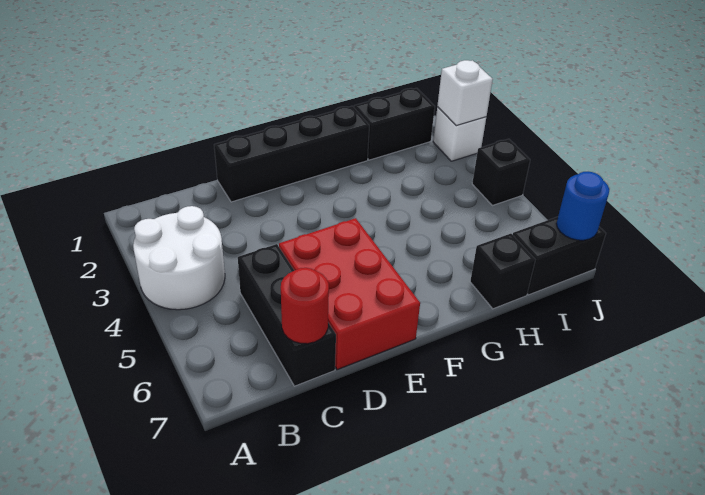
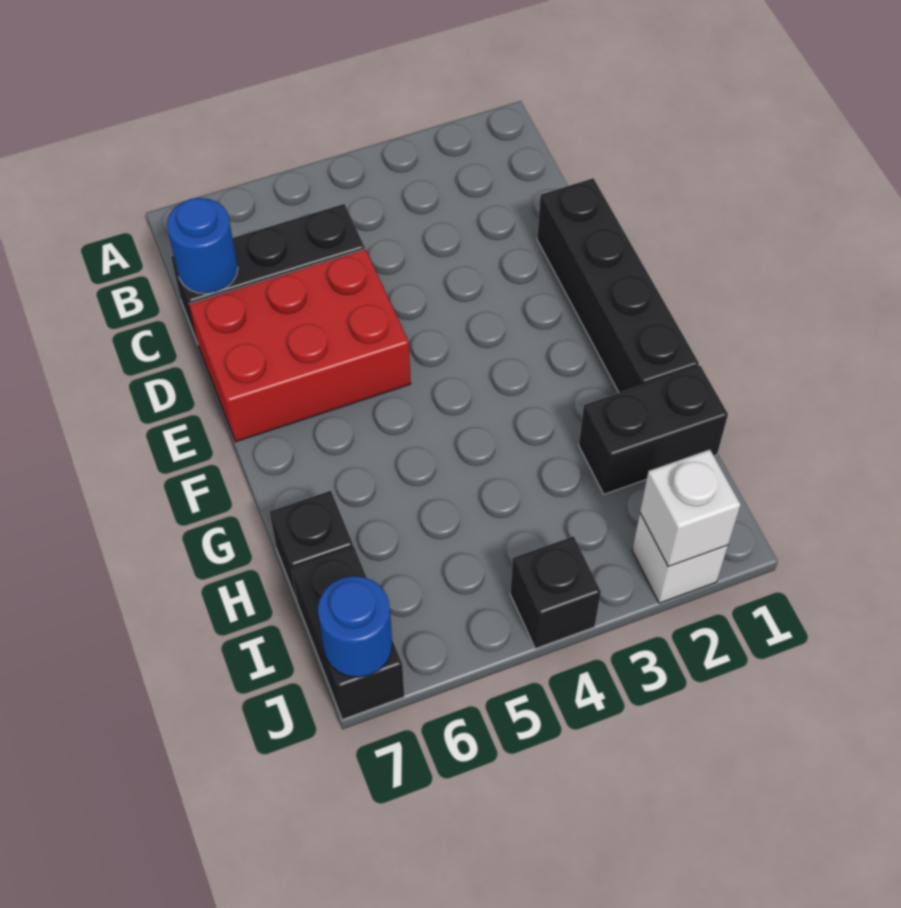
white 2x2 round brick [133,206,225,310] -> none
red 1x1 round brick [281,268,329,344] -> blue 1x1 round brick [167,198,238,294]
black 1x2 brick [354,88,435,160] -> black 1x2 brick turned to [579,366,728,494]

